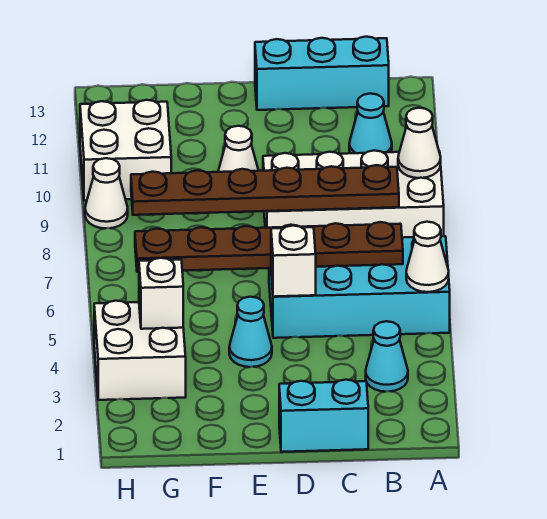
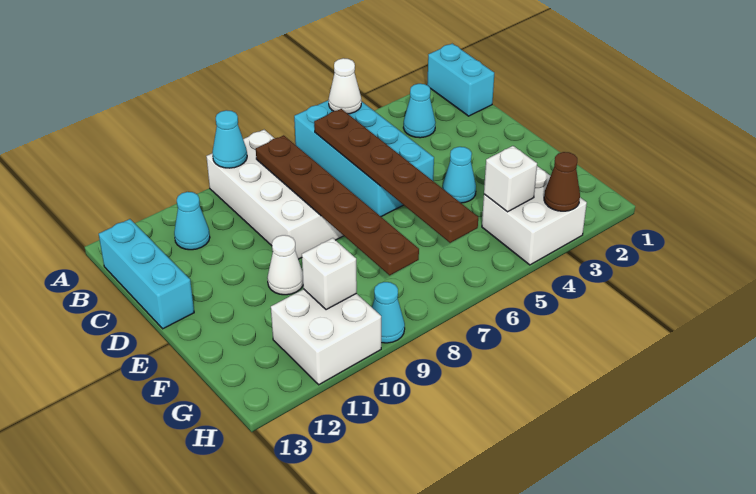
white 1x1 cone [398,108,441,178] -> cyan 1x1 cone [212,110,247,168]
cyan 1x2 brick [279,380,368,452] -> cyan 1x2 brick moved to [427,44,494,116]
white 1x1 brick [271,226,316,297] -> white 1x1 brick moved to [302,238,357,310]
none -> brown 1x1 cone [544,152,580,211]
white 1x1 cone [85,158,128,228] -> cyan 1x1 cone [372,282,405,343]

